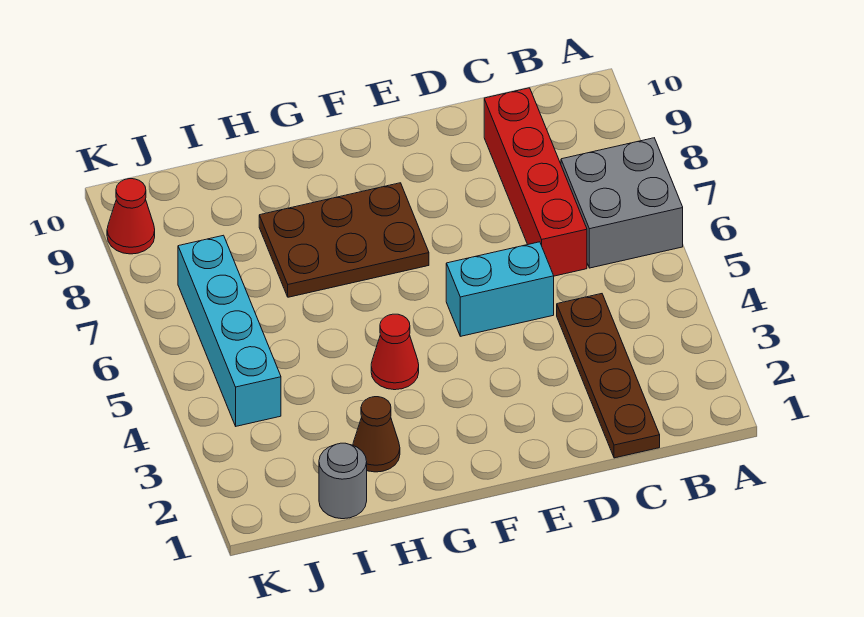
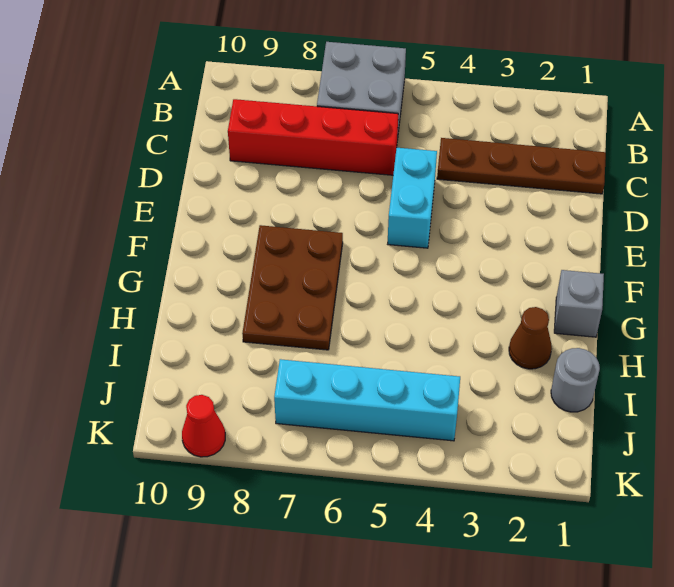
none -> grey 1x1 brick [554,270,604,337]
red 1x1 cone [371,314,419,390] -> none

